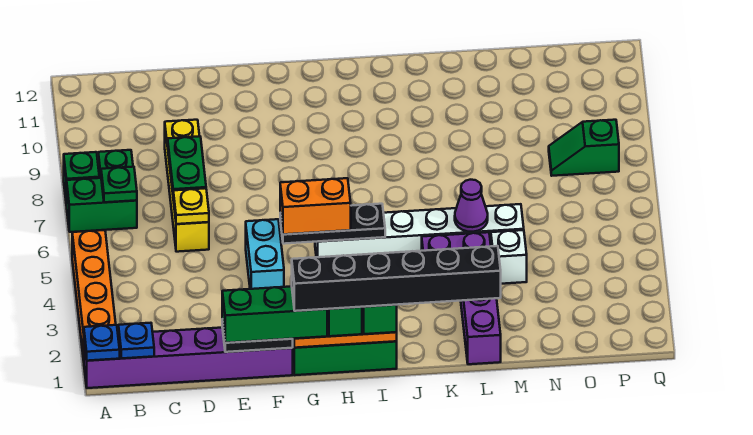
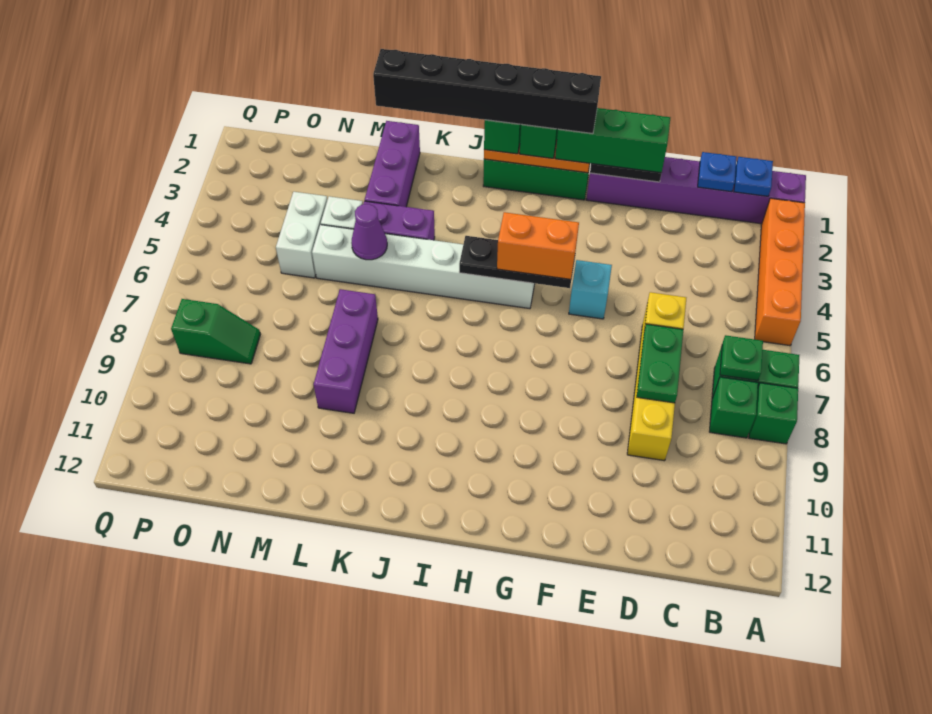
blue 1x1 plate [84,325,120,361] -> blue 1x1 plate moved to [698,152,737,192]
cyan 1x2 brick [246,219,284,289] -> cyan 1x1 brick [569,260,612,319]
none -> purple 1x3 brick [313,289,378,413]
none -> white 1x2 brick [276,192,327,278]

